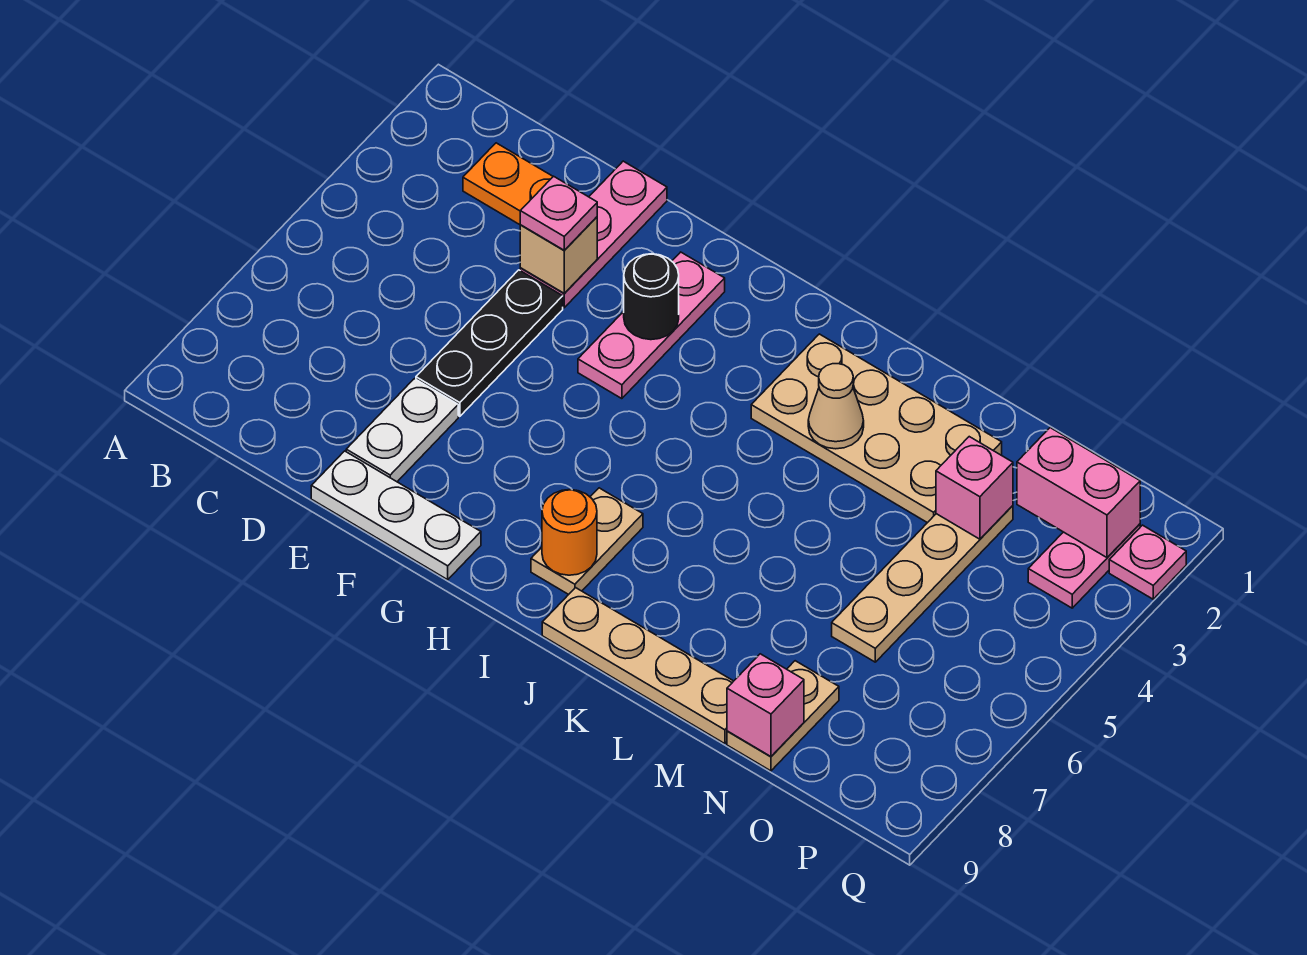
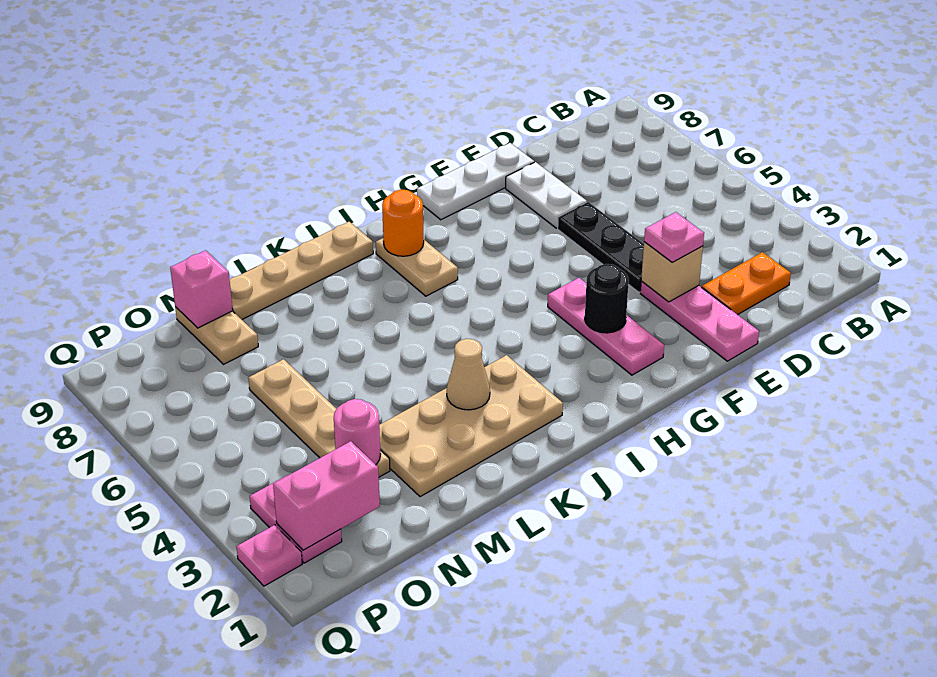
pink 1x1 brick [936,437,1013,539] -> pink 1x1 round brick [334,399,381,465]

